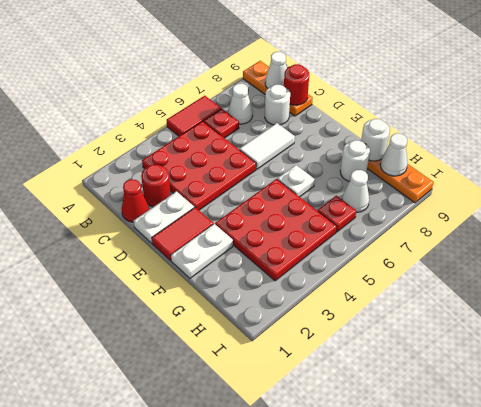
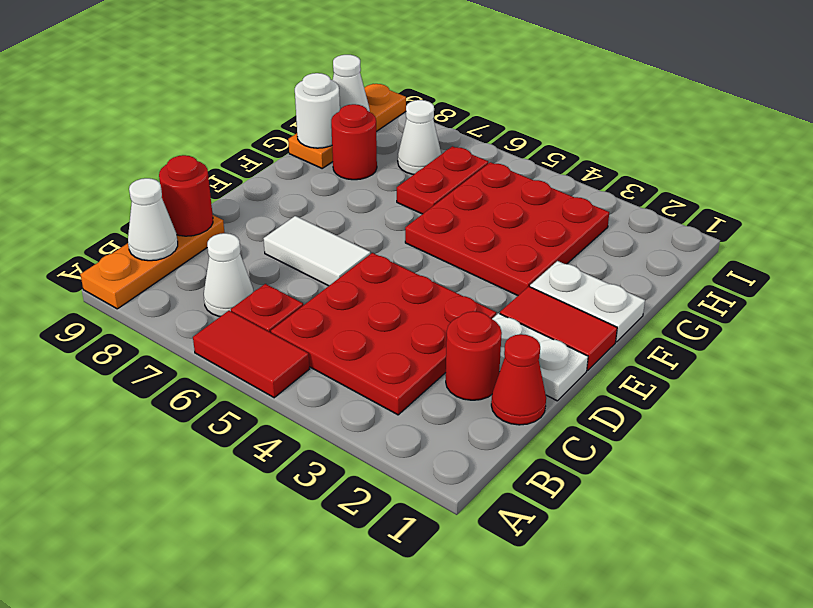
white 1x1 round brick [265,85,290,125] -> none
white 1x1 plate [277,165,315,197] -> none
white 1x1 round brick [340,140,370,181] -> red 1x1 round brick [331,104,377,180]
red 1x1 plate [318,196,356,232] -> red 1x2 plate [397,146,488,214]

